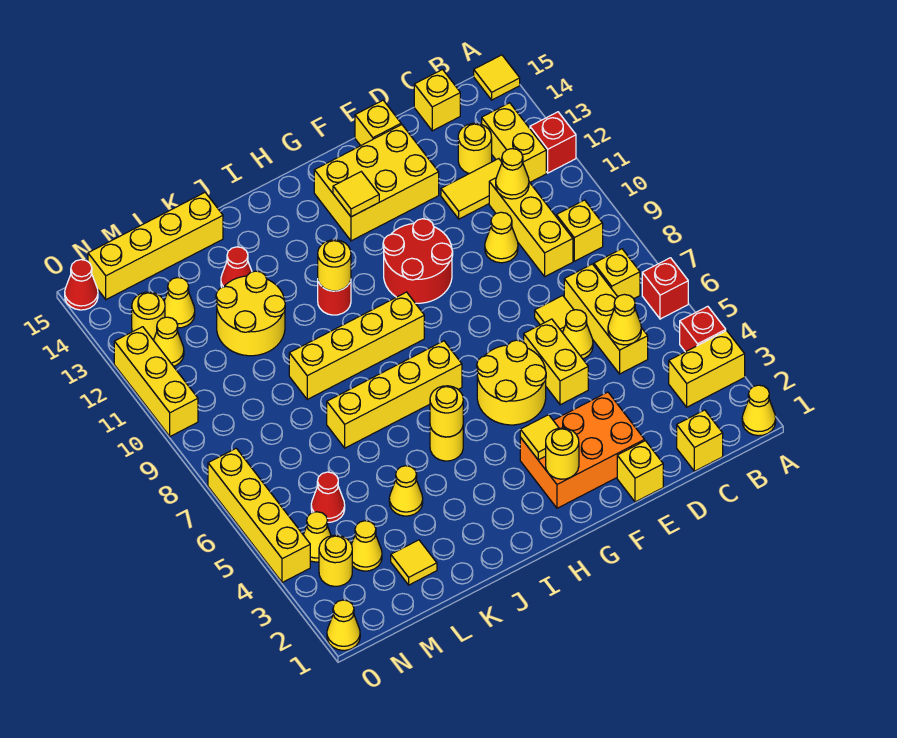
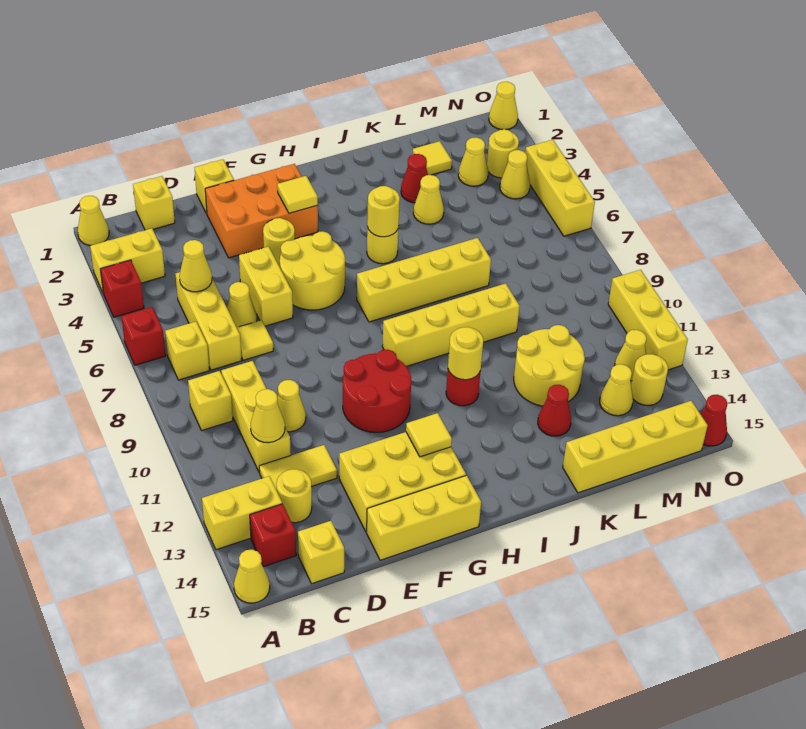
red 1x1 brick [530,112,576,173] -> red 1x1 brick moved to [250,504,296,567]
yellow 1x1 tile [474,55,520,100] -> yellow 1x1 cone [234,550,270,603]
yellow 1x2 brick [482,103,546,182] -> yellow 1x2 brick turned to [202,476,282,550]
yellow 1x1 brick [355,100,401,146] -> yellow 1x3 brick [367,475,481,560]
yellow 1x1 round brick [546,428,579,479] -> yellow 1x1 round brick moved to [263,218,295,267]
red 1x1 cone [311,472,345,522] -> red 1x1 cone moved to [401,154,428,203]
yellow 1x4 brick [208,448,310,583] -> yellow 1x3 brick [525,140,595,236]

